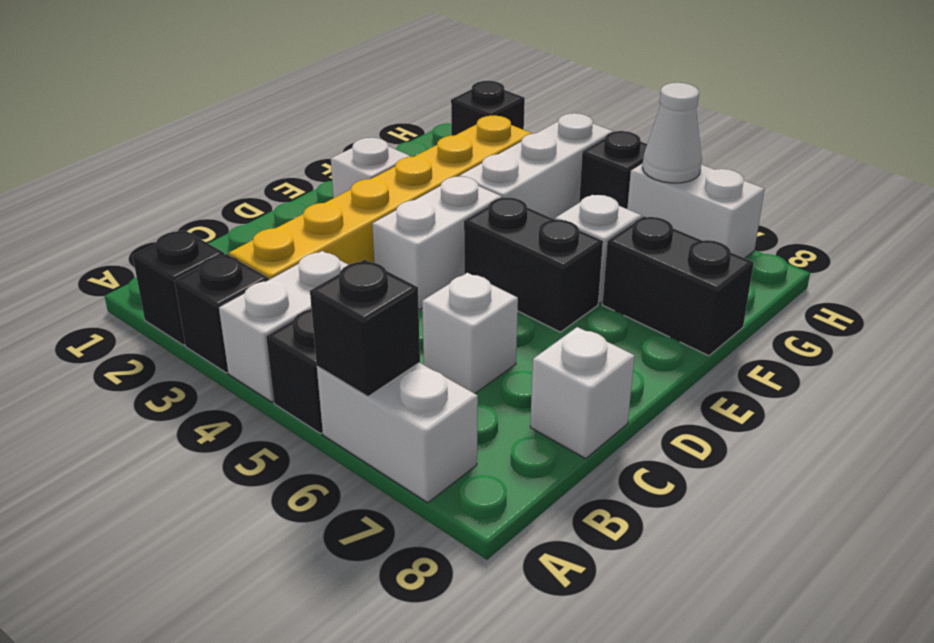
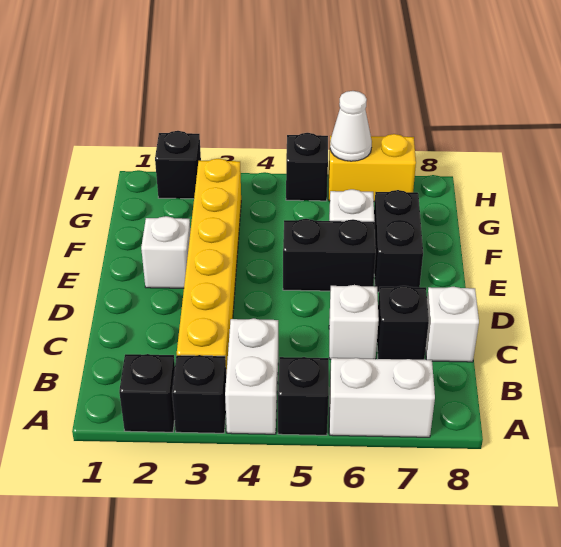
black 1x1 brick [310,260,420,397] -> black 1x1 brick moved to [377,286,429,360]
white 1x2 brick [372,176,502,310] -> none
white 1x3 brick [460,113,613,219] -> none
black 1x2 brick [602,216,754,356] -> black 1x2 brick turned to [374,190,423,292]
white 1x2 brick [627,163,765,258] -> yellow 1x2 brick [329,134,416,202]

